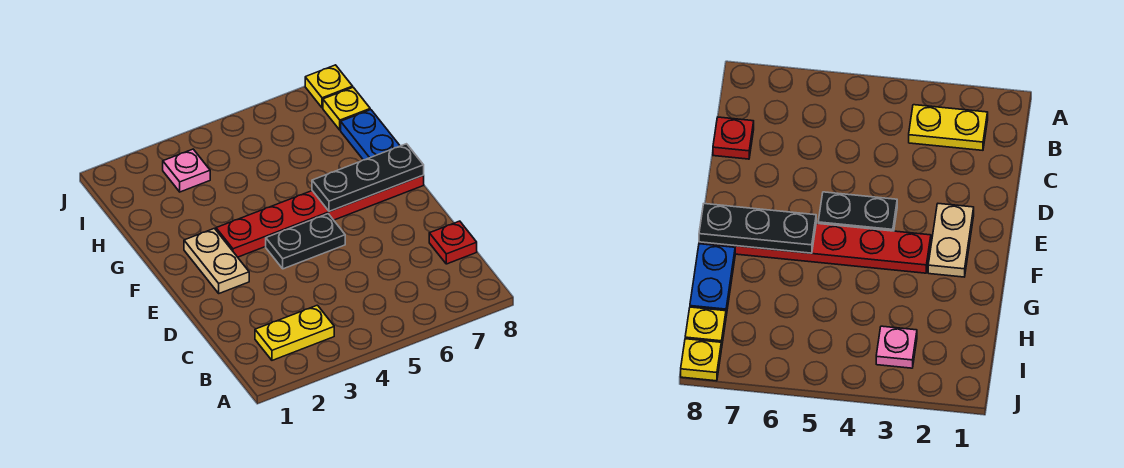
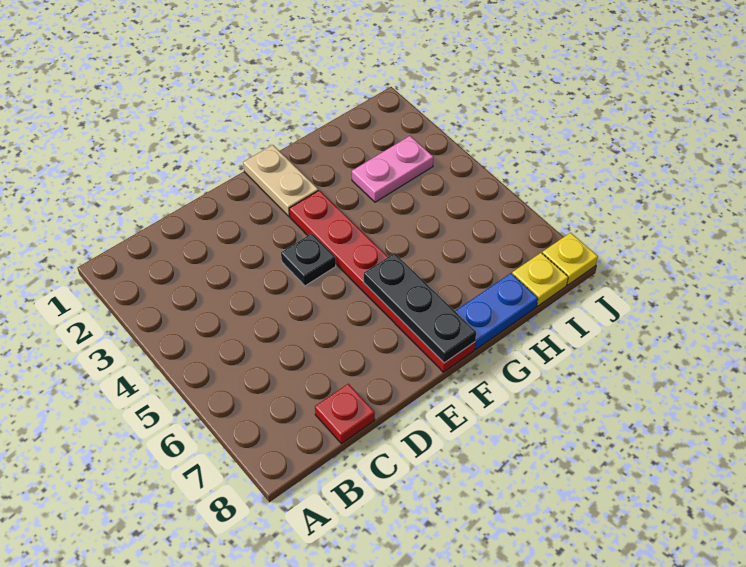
yellow 1x2 plate [255,305,334,360] -> none
tan 1x2 plate [184,228,249,293] -> tan 1x2 plate turned to [243,145,318,217]
black 1x2 plate [266,214,345,269] -> black 1x1 plate [281,233,336,286]
pink 1x1 plate [163,149,210,192] -> pink 1x2 plate [352,136,434,202]

